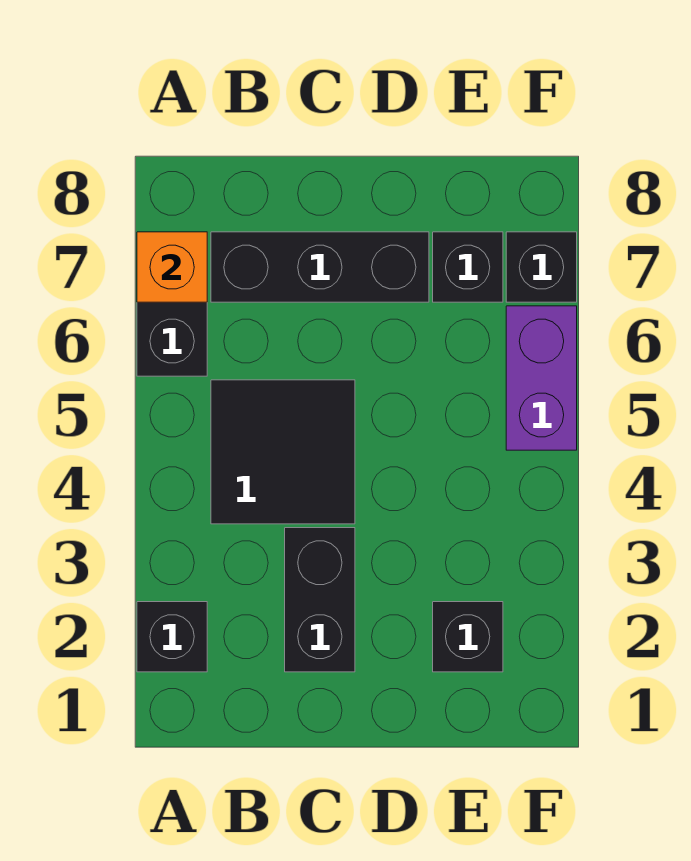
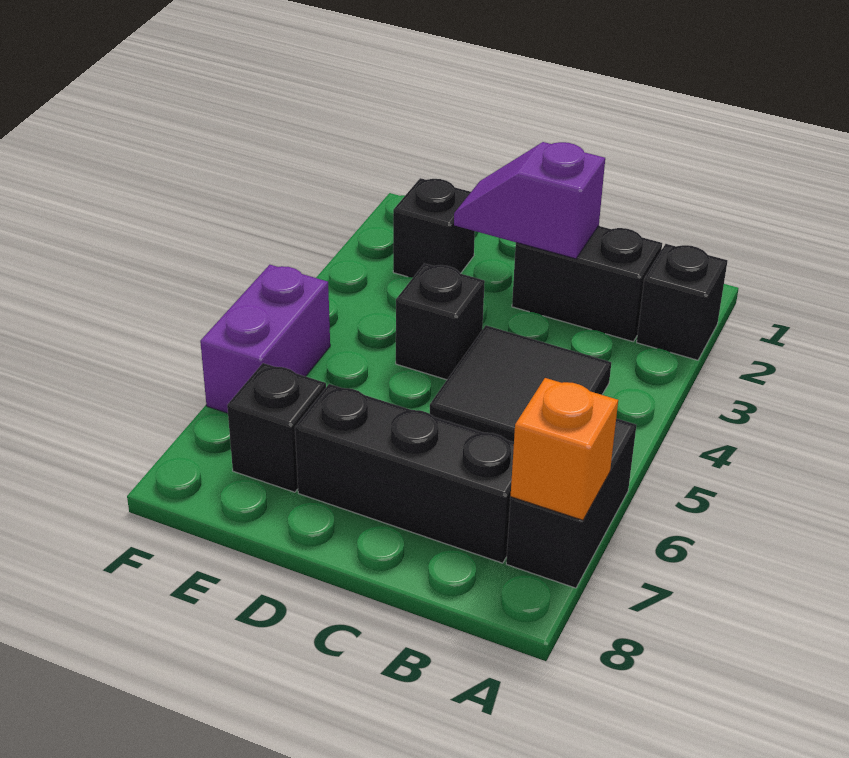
black 1x2 brick [285,528,355,672] -> black 1x2 brick turned to [512,226,662,342]
none -> purple 1x2 slope [454,142,605,259]
black 1x1 brick [506,232,577,302] -> black 1x1 brick moved to [396,263,485,380]

